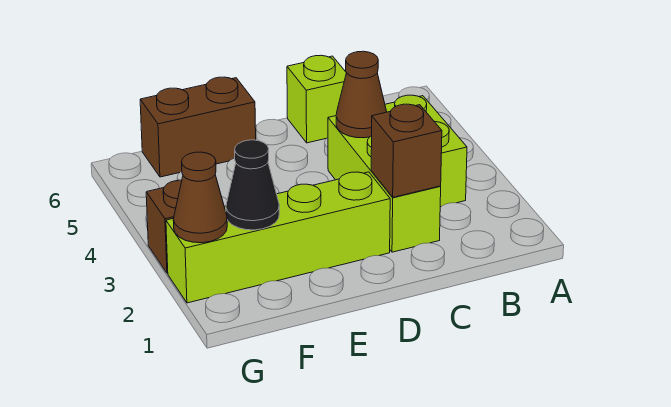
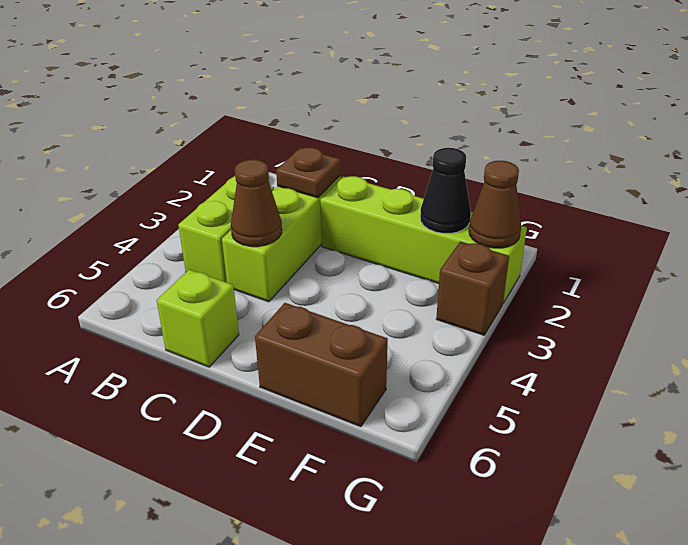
brown 1x1 brick [371,104,442,197] -> brown 1x1 plate [276,147,341,198]

